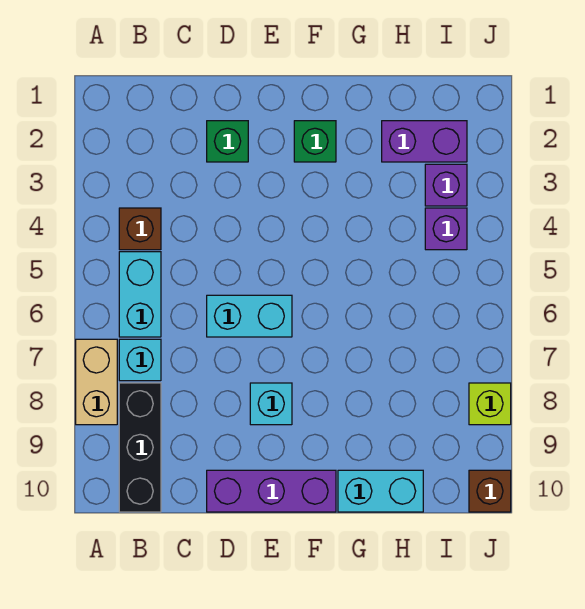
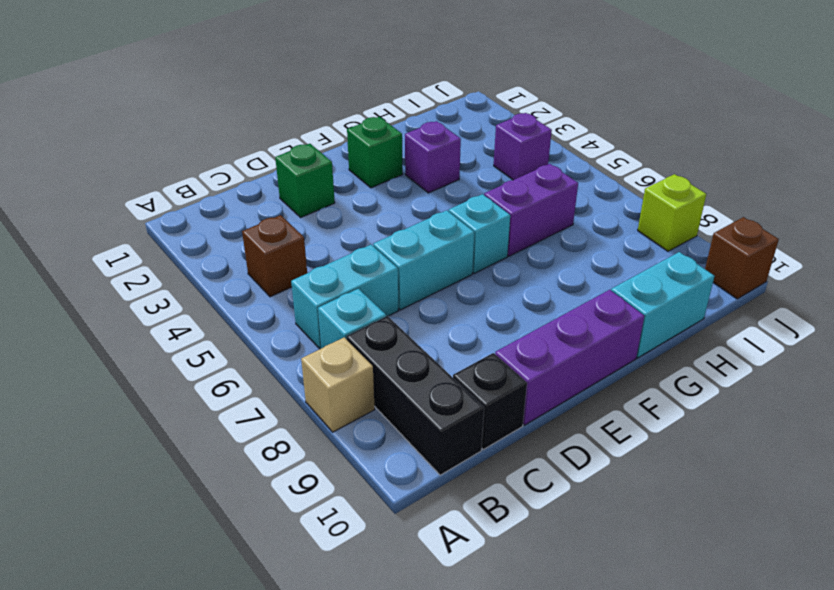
tan 1x2 brick [76,339,117,425] -> tan 1x1 brick [301,337,375,432]
cyan 1x2 brick [119,252,161,337] -> cyan 1x2 brick turned to [291,245,399,349]
none -> black 1x1 brick [453,353,527,450]
cyan 1x1 brick [250,383,292,425] -> cyan 1x1 brick moved to [449,194,510,274]
purple 1x2 brick [382,121,467,162] -> purple 1x2 brick moved to [484,164,578,256]
purple 1x1 brick [425,164,467,206] -> purple 1x1 brick moved to [405,121,461,193]

